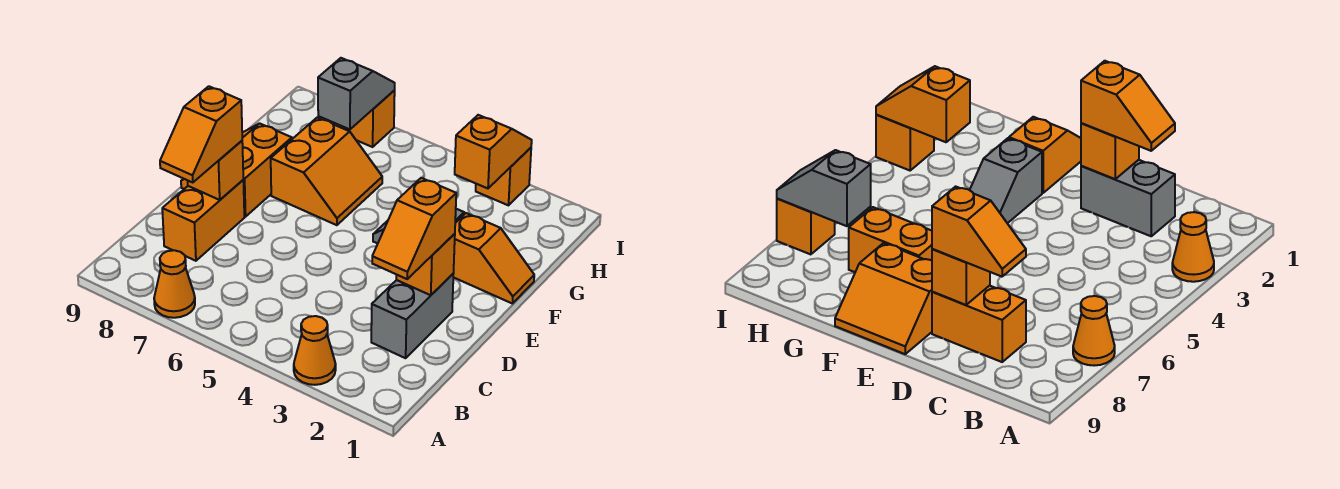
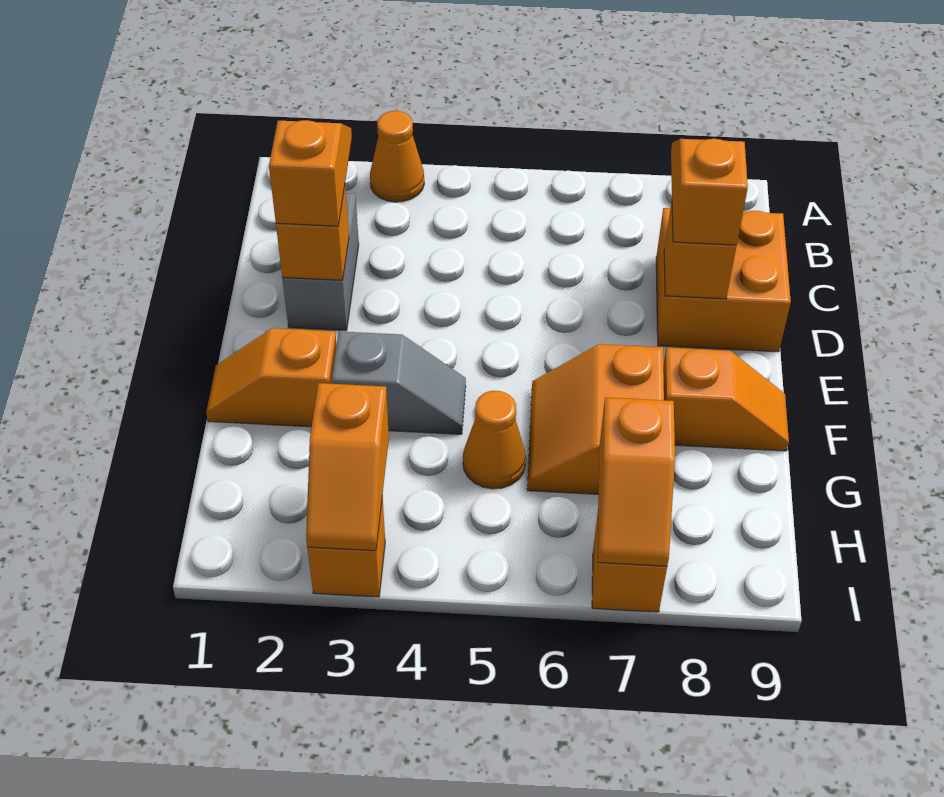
orange 1x1 cone [154,250,195,318] -> orange 1x1 cone moved to [463,391,526,489]
orange 1x2 brick [162,180,244,261] -> orange 2x2 brick [656,208,791,352]
orange 2x2 slope [181,123,292,217] -> orange 1x2 slope [663,348,789,451]
grey 1x2 slope [318,58,395,129] -> orange 1x2 slope [598,397,675,566]

